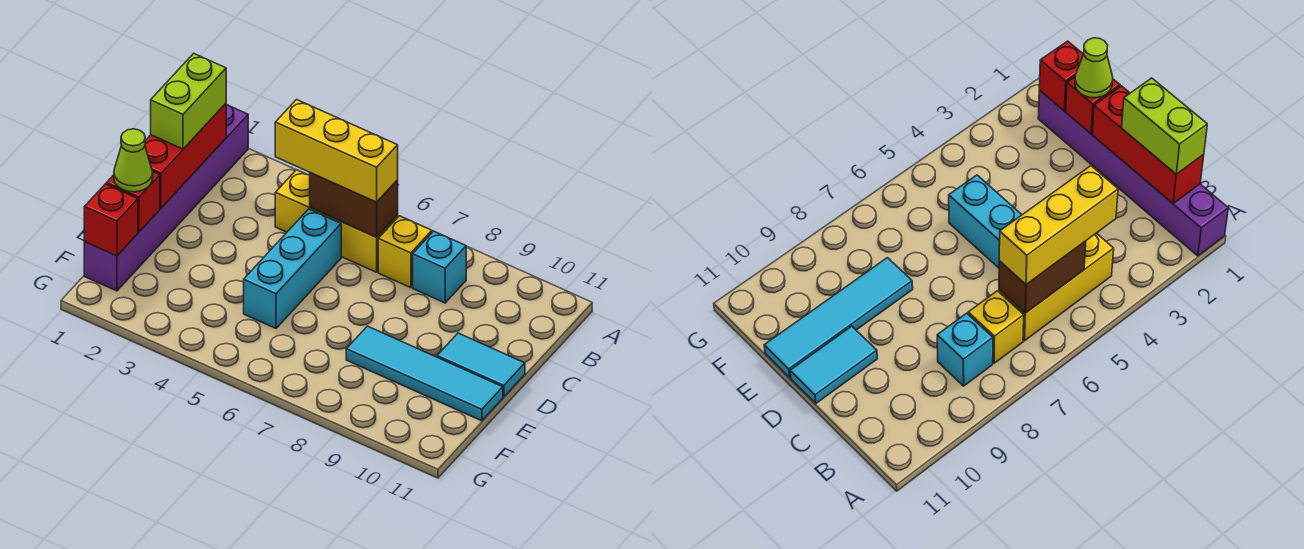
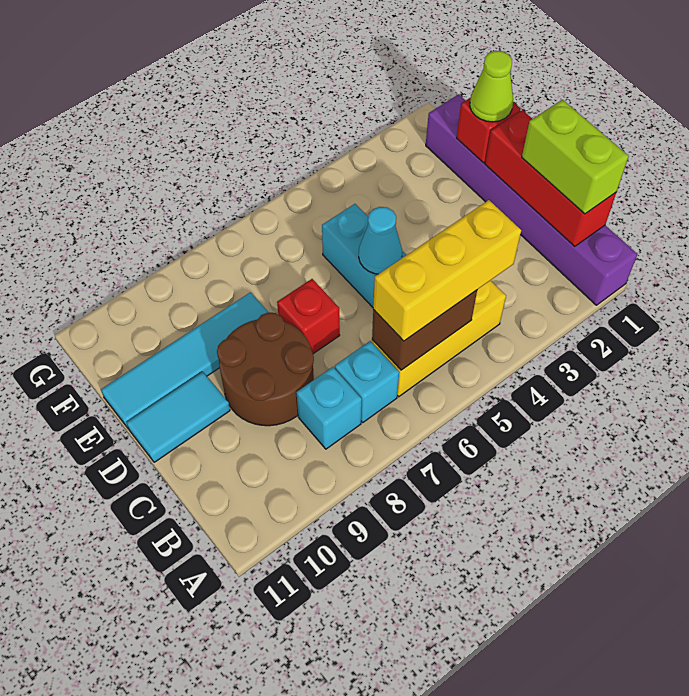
yellow 1x1 brick [378,216,432,288] -> cyan 1x1 brick [335,341,399,422]
none -> brown 2x2 round brick [217,312,314,426]
none -> cyan 1x1 cone [359,207,402,274]
red 1x1 brick [84,184,138,256] -> red 1x1 brick moved to [277,279,340,354]

